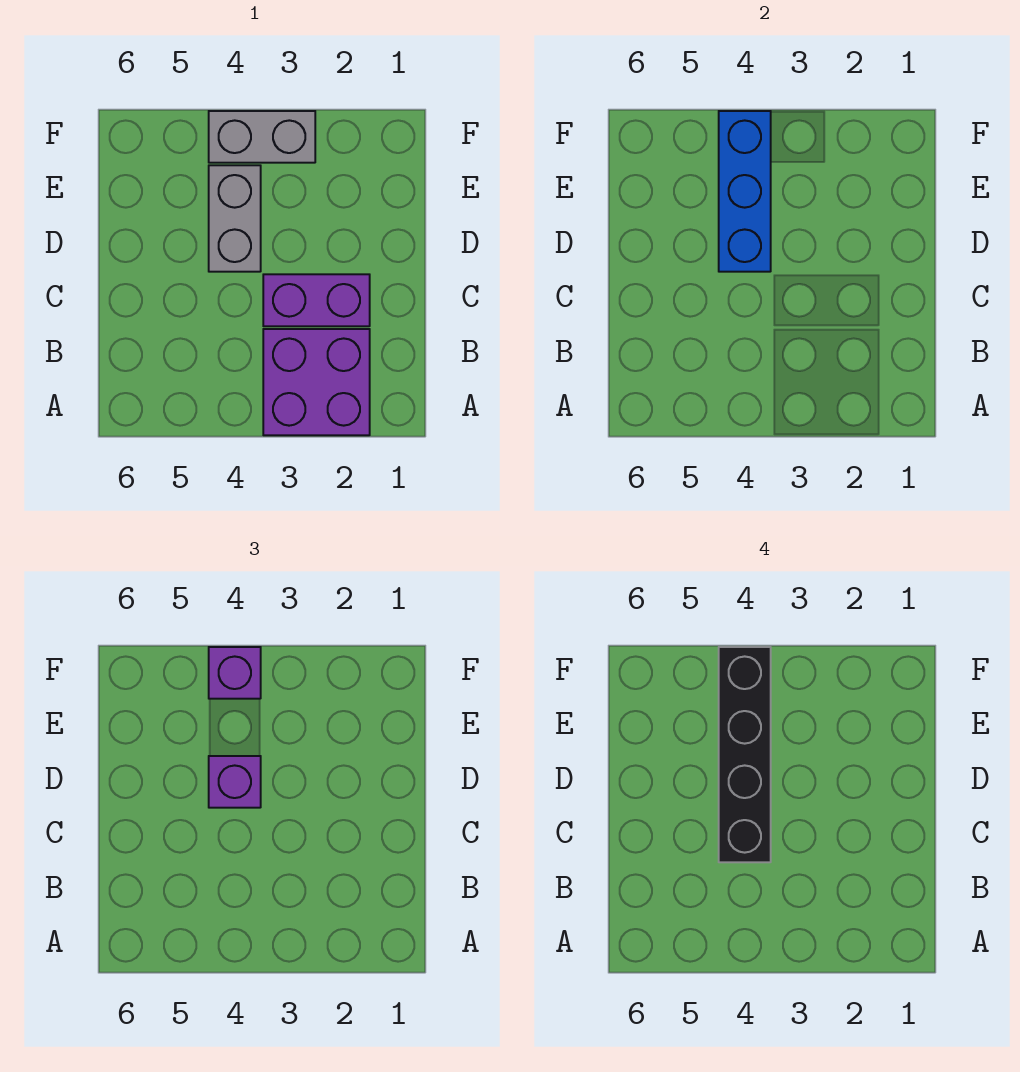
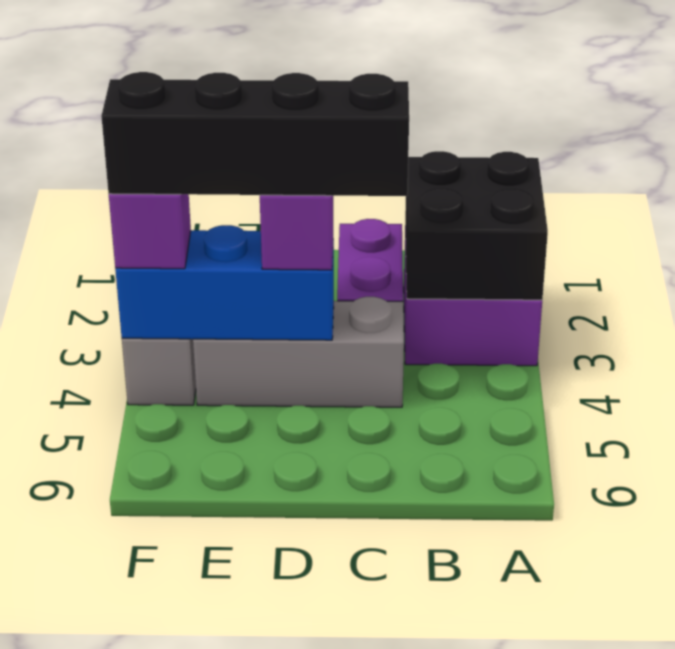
none -> black 2x2 brick [405,151,548,300]
grey 1x2 brick [209,165,261,272] -> grey 1x3 brick [193,297,404,407]

